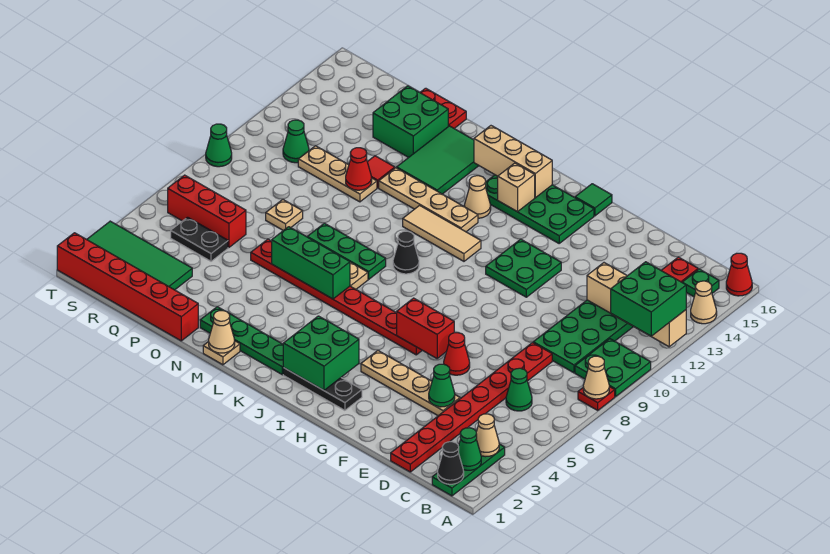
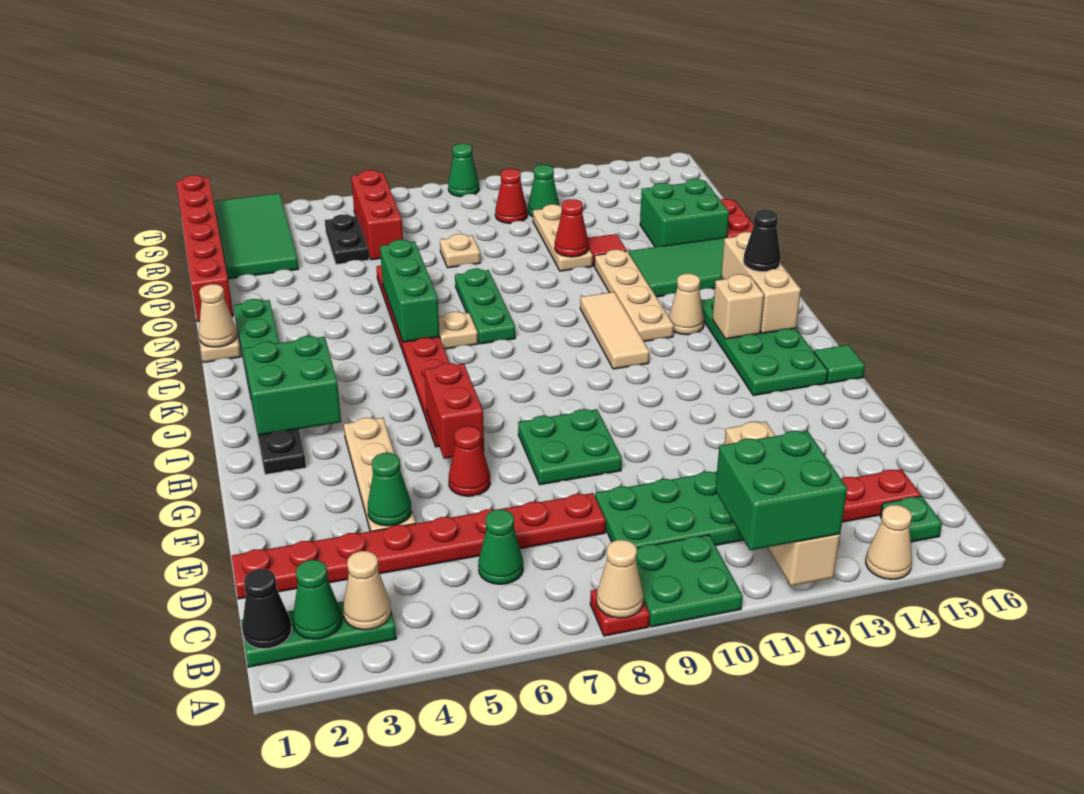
red 1x1 cone [726,253,752,296] -> red 1x1 cone moved to [495,169,527,224]
green 2x2 plate [486,239,561,297] -> green 2x2 plate moved to [518,409,622,485]
black 1x1 cone [393,231,419,274] -> black 1x1 cone moved to [743,210,781,272]

